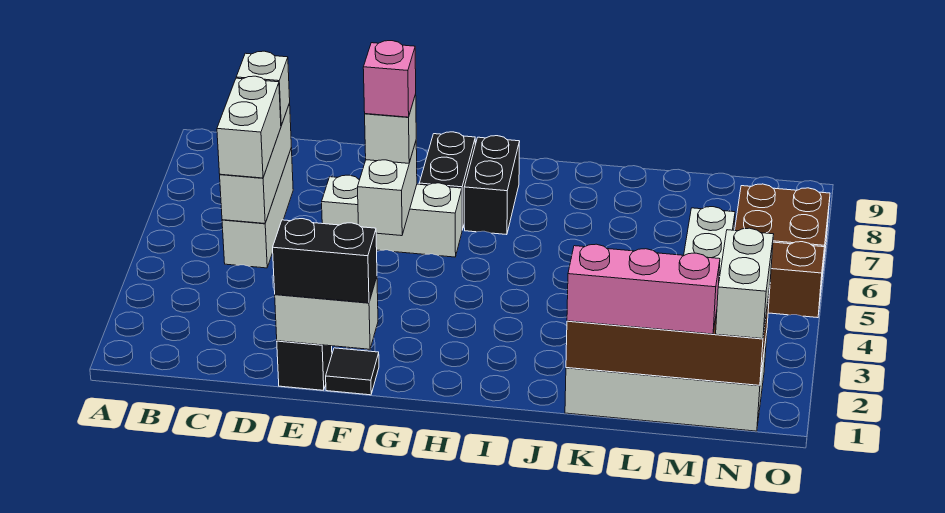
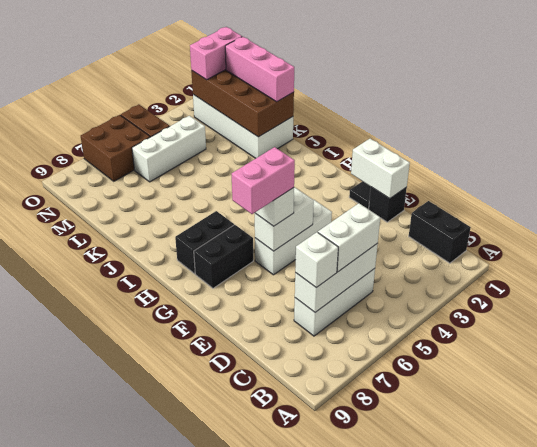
black 1x2 brick [273,219,377,303] -> black 1x2 brick moved to [409,201,471,263]
white 1x3 brick [322,175,462,257] -> white 1x3 brick turned to [255,199,332,275]
pink 1x1 brick [363,41,416,117] -> pink 1x2 brick [232,147,295,214]
white 1x2 brick [716,228,774,339] -> pink 1x2 brick [190,27,242,80]

